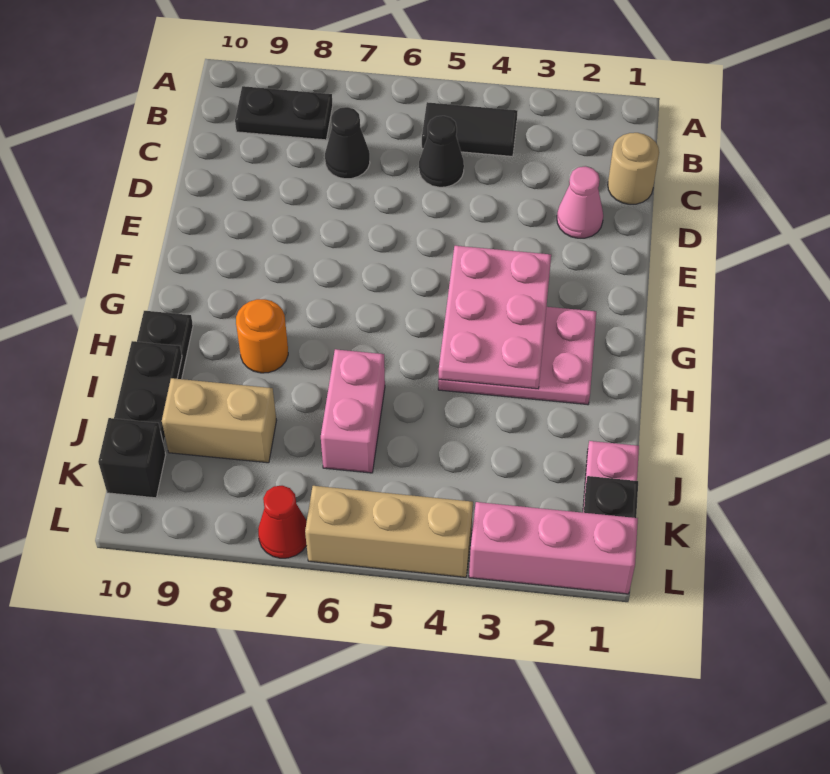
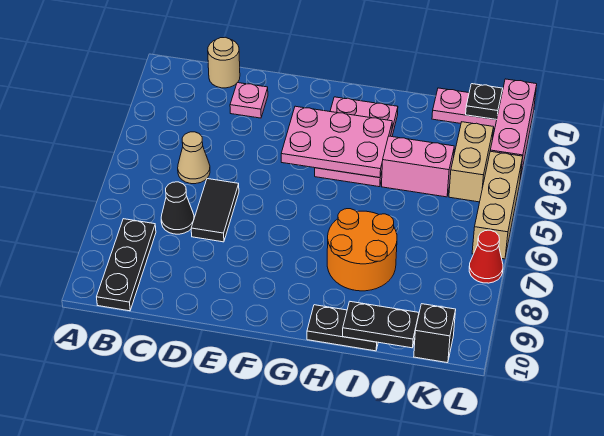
black 1x2 tile [422,102,517,157] -> black 1x2 tile moved to [191,179,239,242]
black 1x2 plate [235,86,333,140] -> black 1x3 plate [97,219,156,311]
black 1x1 cone [419,116,464,187] -> tan 1x1 cone [178,132,210,184]
pink 1x1 cone [557,166,603,238] -> pink 1x1 plate [230,83,268,118]
orange 1x1 round brick [236,299,288,373] -> orange 2x2 round brick [327,209,397,291]
pink 1x2 brick [321,349,385,473] -> pink 1x2 brick moved to [382,136,454,197]
tan 1x2 brick [162,378,277,463] -> tan 1x2 brick moved to [449,122,493,202]

